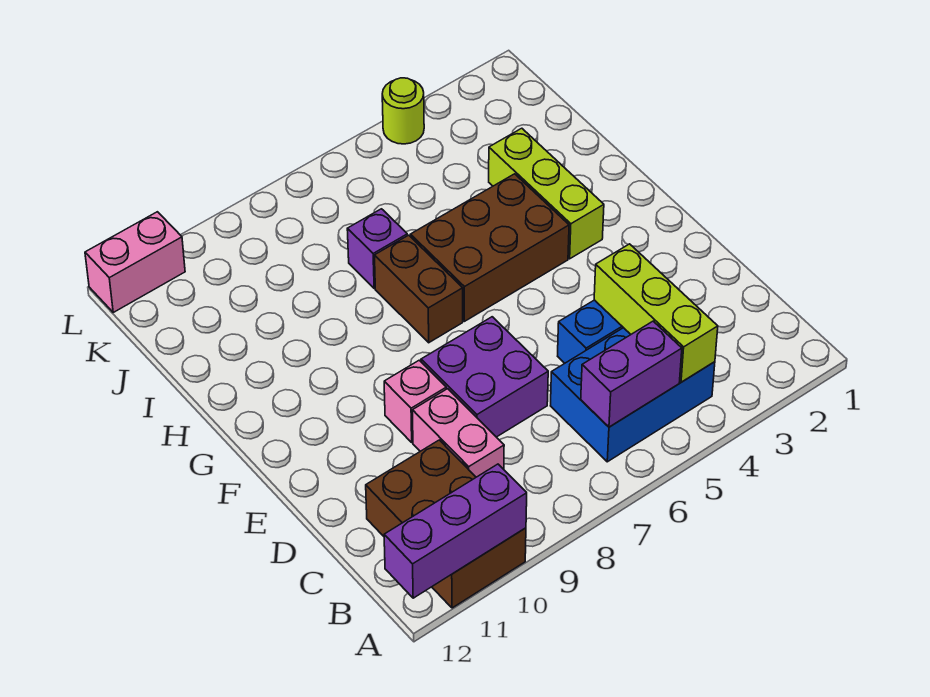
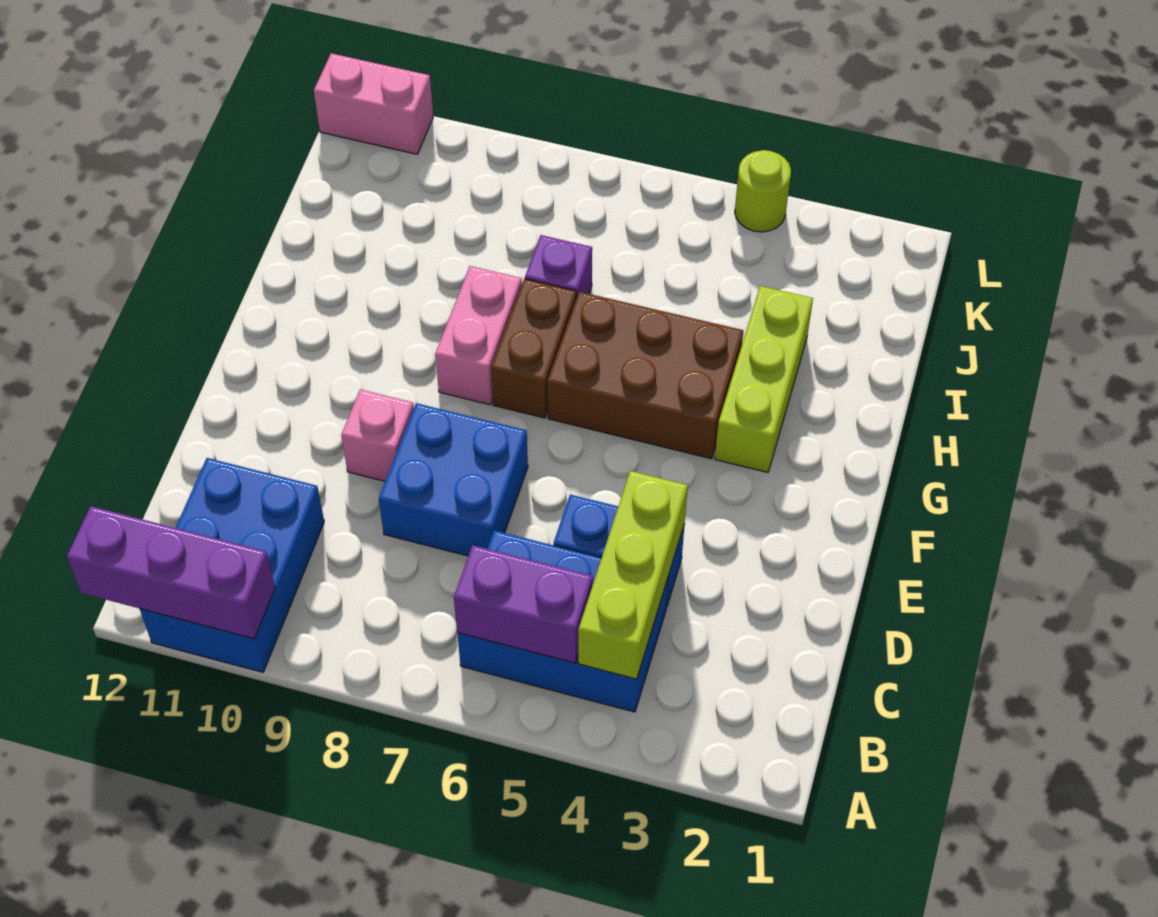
brown 2x3 brick [366,440,526,608] -> blue 2x3 brick [140,458,324,672]
pink 1x2 brick [412,389,504,477] -> pink 1x2 brick moved to [435,266,522,405]
purple 2x2 brick [421,317,548,437] -> blue 2x2 brick [379,403,528,556]

